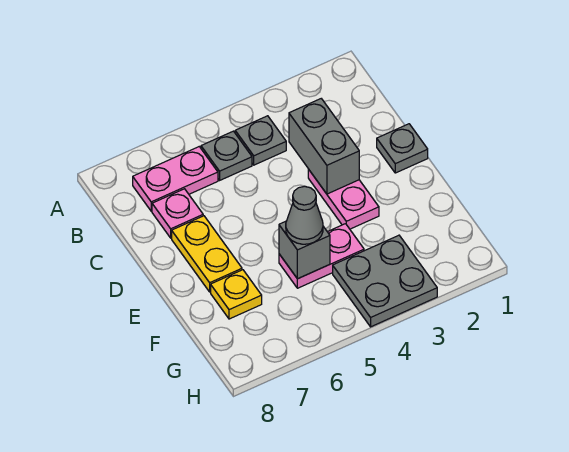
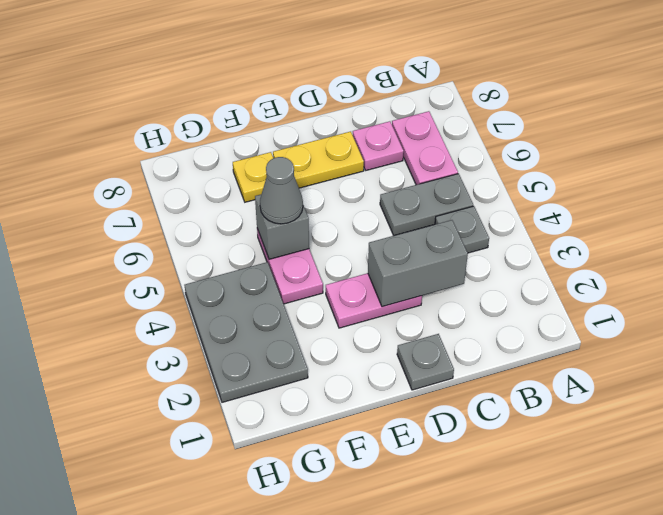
grey 1x1 plate [201,131,252,180] -> grey 1x2 plate [380,174,473,235]
grey 2x2 plate [333,235,437,327] -> grey 2x3 plate [185,262,308,402]

